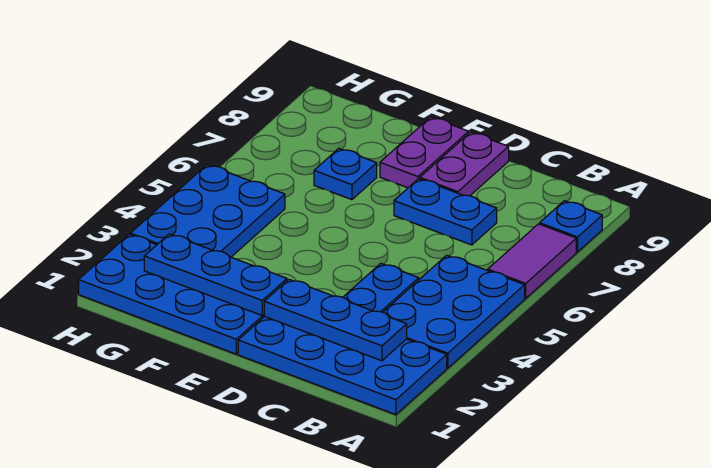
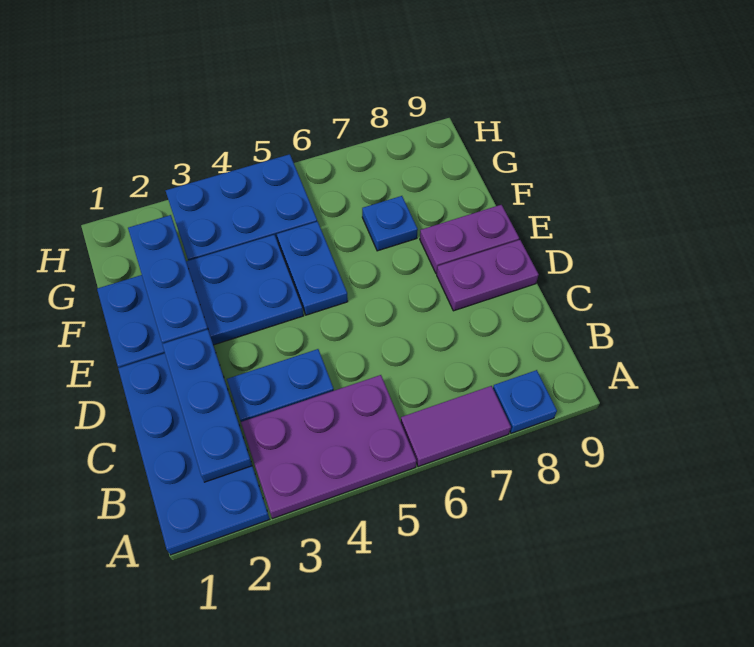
blue 2x3 plate [383,255,525,368] -> purple 2x3 plate [241,375,416,518]
blue 1x2 plate [394,179,497,245] -> blue 1x2 plate moved to [277,221,348,315]
blue 2x4 plate [79,234,265,354] -> blue 2x4 plate turned to [97,235,304,368]

